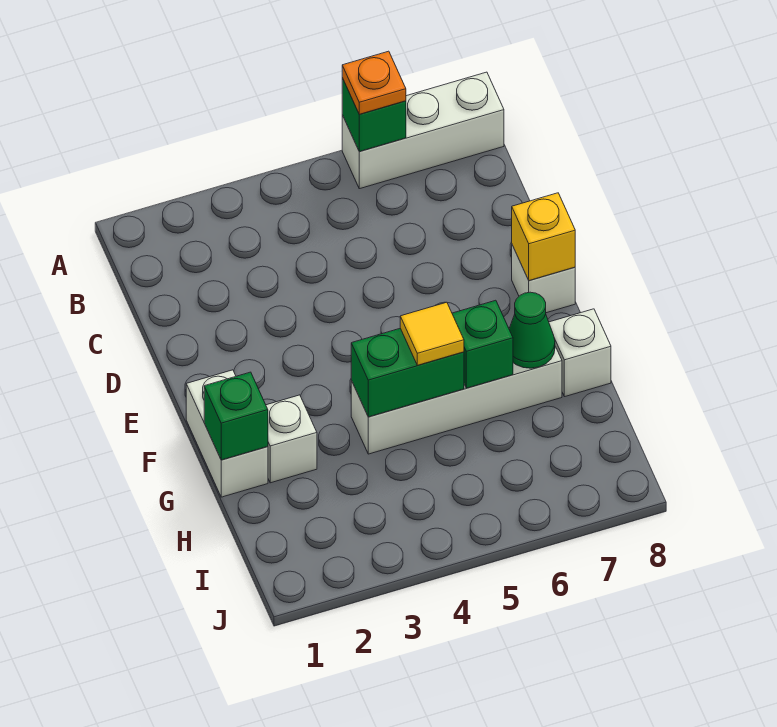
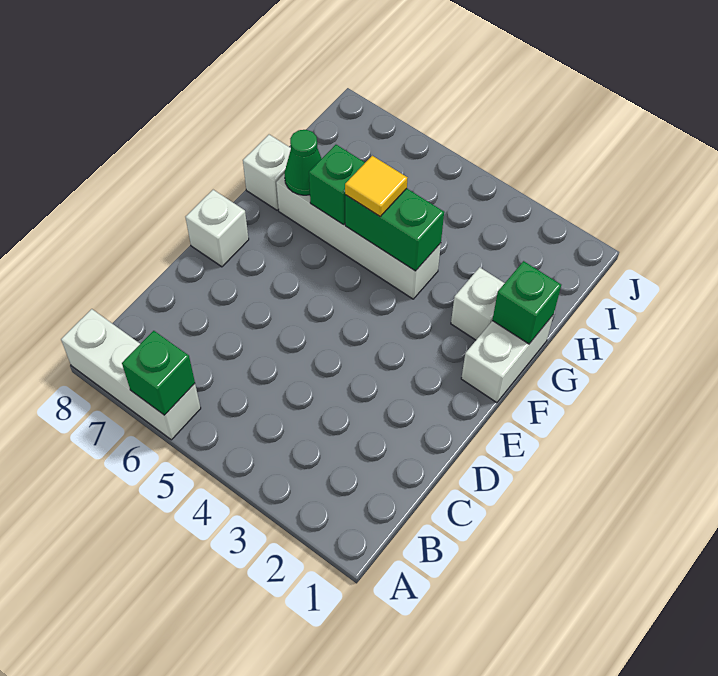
orange 1x1 plate [342,51,406,114] -> none
yellow 1x1 brick [512,193,575,280] -> none

